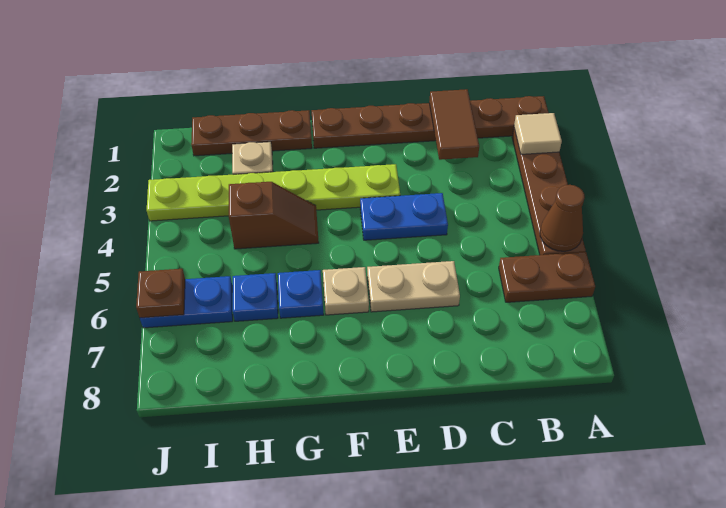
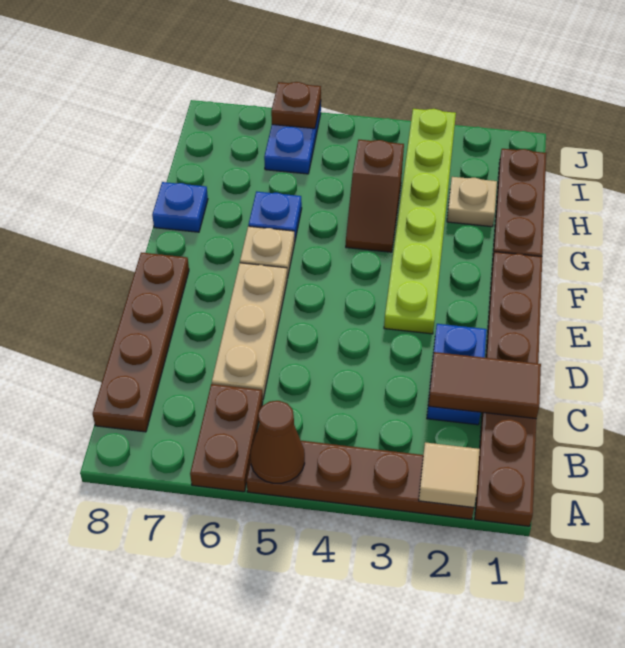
none -> brown 1x4 plate [93,252,189,432]
blue 1x2 plate [360,193,448,240] -> blue 1x2 plate moved to [427,324,487,425]
tan 1x2 plate [367,261,460,312] -> tan 1x3 plate [212,263,287,399]
blue 1x1 plate [233,273,278,321] -> blue 1x1 plate moved to [152,182,208,232]

